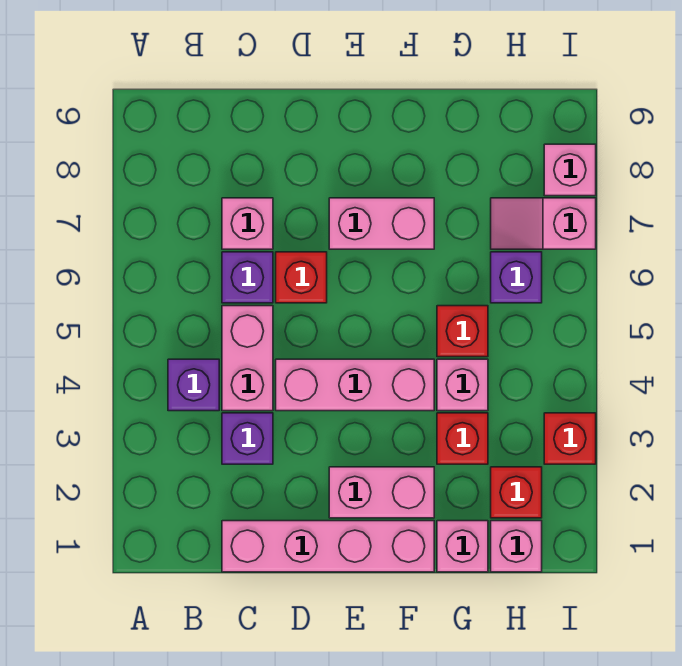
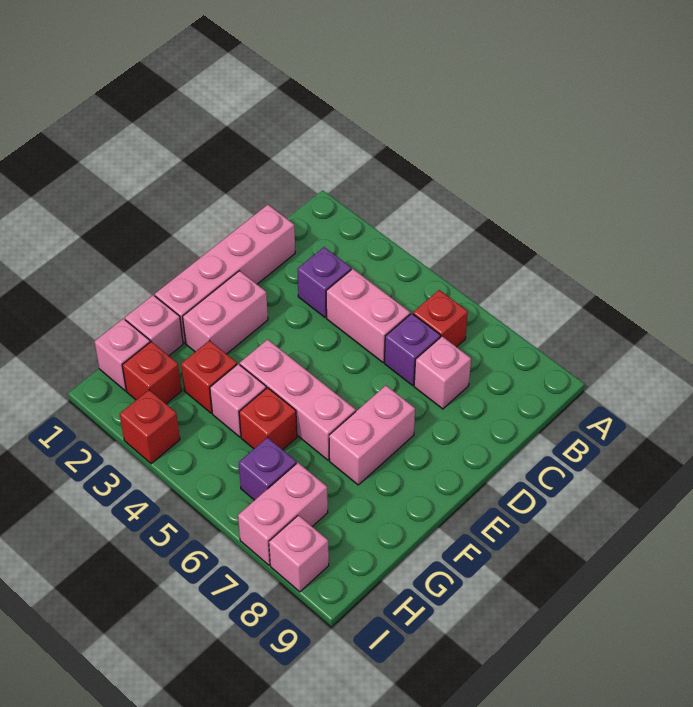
purple 1x1 brick [168,359,219,411] -> none
pink 1x3 brick [276,359,434,411] -> pink 1x3 brick turned to [240,339,356,460]
red 1x1 brick [276,252,327,303] -> red 1x1 brick moved to [413,290,468,347]
pink 1x2 slope [491,198,596,249] -> pink 1x2 brick [238,463,328,565]

